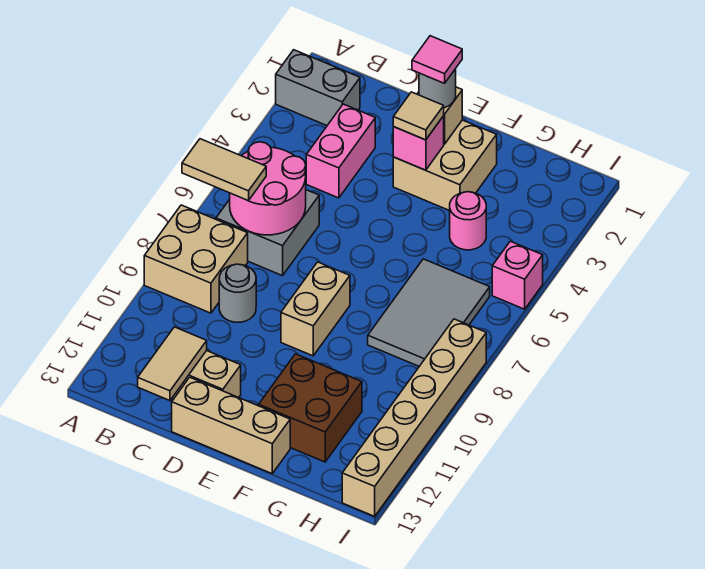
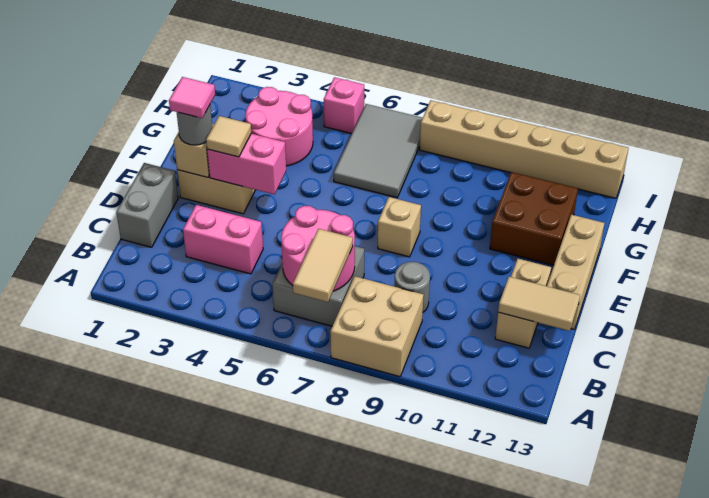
grey 1x2 brick [276,50,360,126] -> grey 1x2 brick moved to [116,163,178,247]
pink 1x1 brick [393,116,444,170] -> pink 1x2 brick [207,134,286,194]
tan 1x2 brick [281,262,350,356] -> tan 1x1 brick [378,197,421,257]
pink 1x1 round brick [450,192,486,250] -> pink 2x2 round brick [245,87,313,166]
grey 2x3 tile [368,259,490,366] -> grey 2x3 tile turned to [334,104,423,198]

